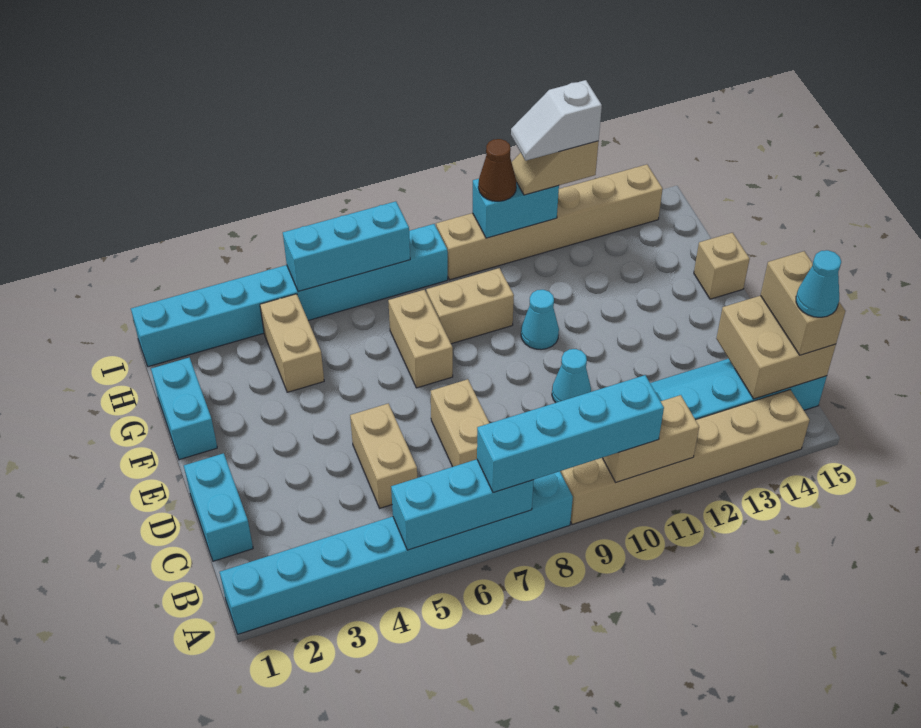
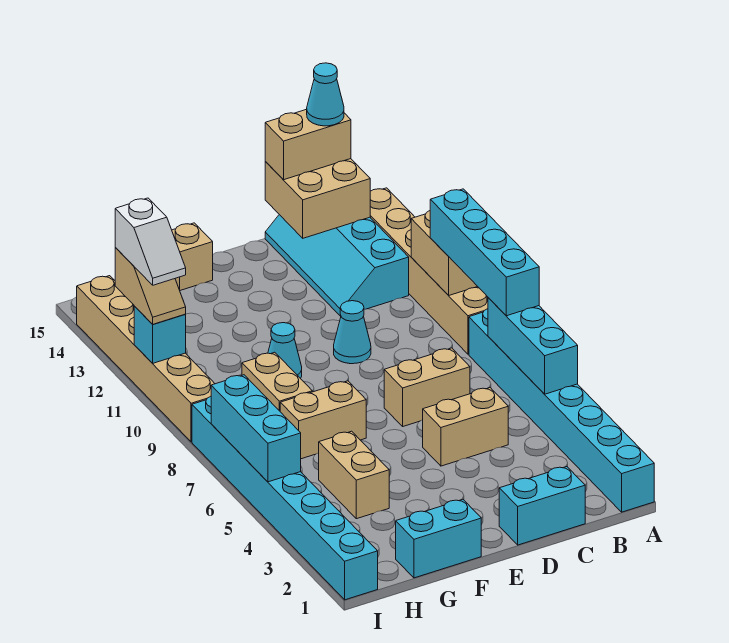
tan 1x2 brick [260,294,324,392] -> tan 1x2 brick turned to [319,431,389,519]
cyan 1x2 brick [473,179,559,238] -> cyan 1x1 brick [134,306,186,363]
brown 1x1 cone [478,139,517,201] -> none

